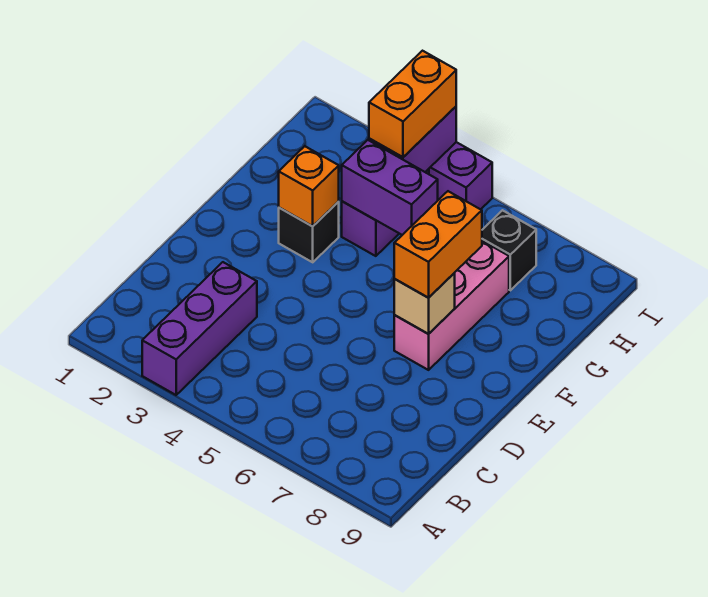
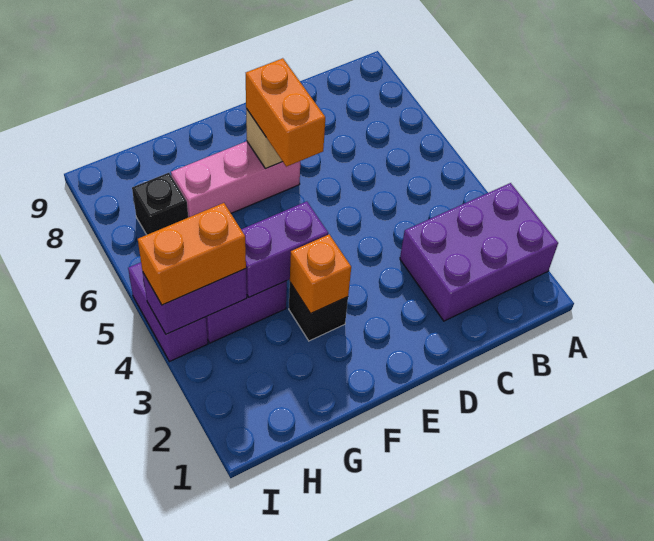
purple 1x3 brick [142,262,257,395] -> purple 2x3 brick [400,183,558,321]
orange 1x2 brick [394,191,482,298] -> orange 1x2 brick turned to [246,58,325,167]
purple 1x2 brick [342,140,438,235] -> purple 1x2 brick turned to [241,201,328,297]

